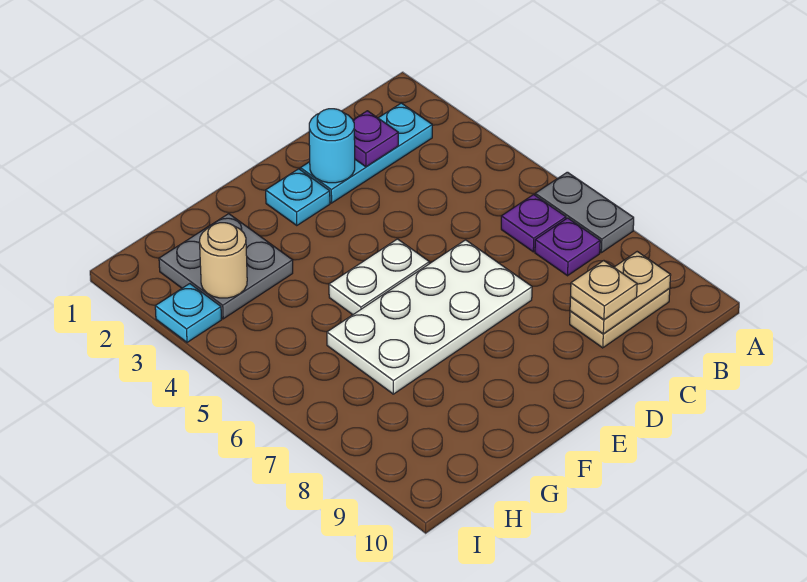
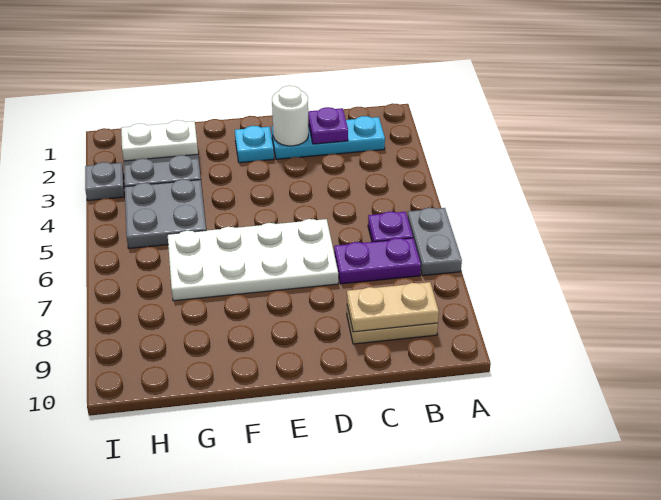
purple 1x1 plate [535,218,600,276] -> purple 1x2 plate [334,238,421,284]
tan 1x1 plate [571,261,637,320] -> none
cyan 1x1 round brick [309,109,355,183] -> white 1x1 round brick [272,86,309,146]
white 1x2 plate [329,239,429,315] -> white 1x2 plate moved to [121,120,198,161]
none -> grey 2x2 plate [125,179,206,248]
tan 1x1 round brick [200,223,247,298] -> none
cyan 1x1 plate [155,284,222,342] -> grey 1x1 plate [85,162,124,201]

